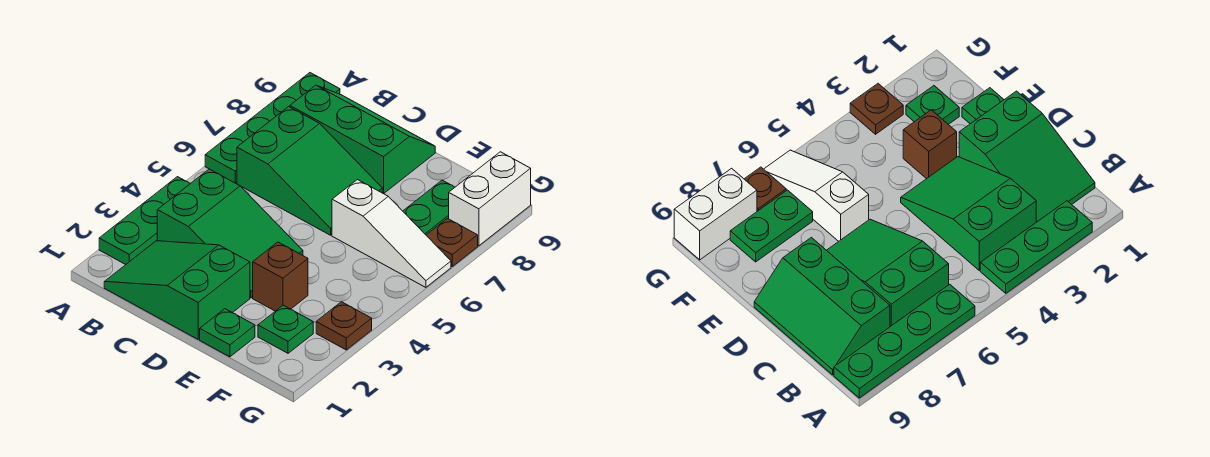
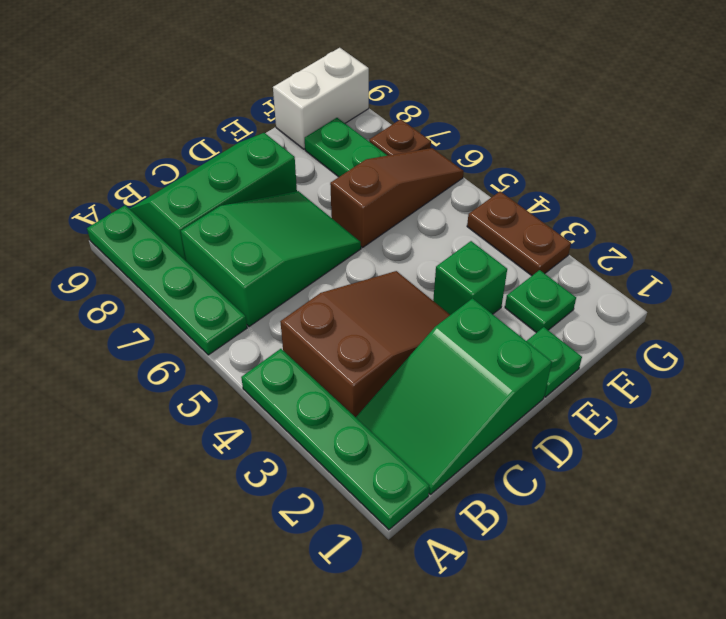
green 1x3 plate [99,177,190,265] -> green 1x4 plate [241,349,429,530]
green 2x3 slope [157,169,303,298] -> brown 2x3 slope [280,271,450,417]
brown 1x1 brick [253,242,308,311] -> green 1x1 brick [433,241,507,315]
white 1x3 slope [332,180,451,287] -> brown 1x3 slope [330,148,464,248]
brown 1x1 plate [316,302,372,350] -> brown 1x2 plate [467,192,571,275]
white 1x2 brick [449,152,531,246] -> white 1x2 brick turned to [273,48,369,149]

